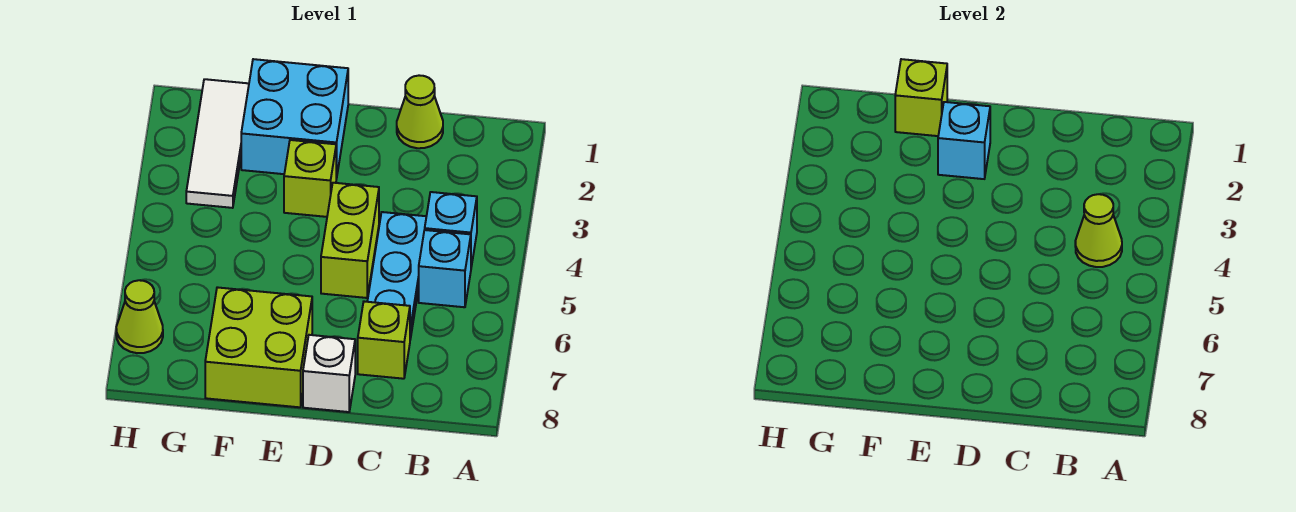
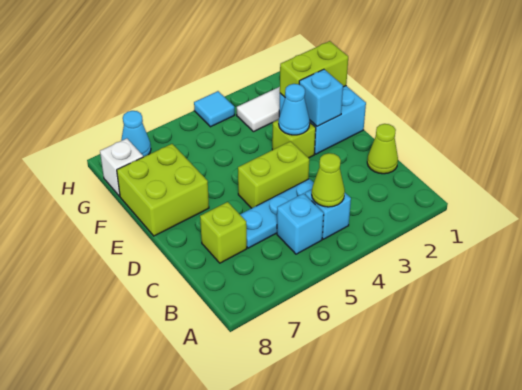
white 1x1 brick [303,335,355,412] -> white 1x1 brick moved to [100,138,143,196]
none -> cyan 1x1 cone [279,84,310,135]
lime 1x1 brick [895,59,947,136] -> lime 1x2 brick [280,41,348,97]
none -> cyan 1x1 tile [194,91,235,127]
lime 1x1 cone [116,280,163,353] -> cyan 1x1 cone [121,111,151,157]

